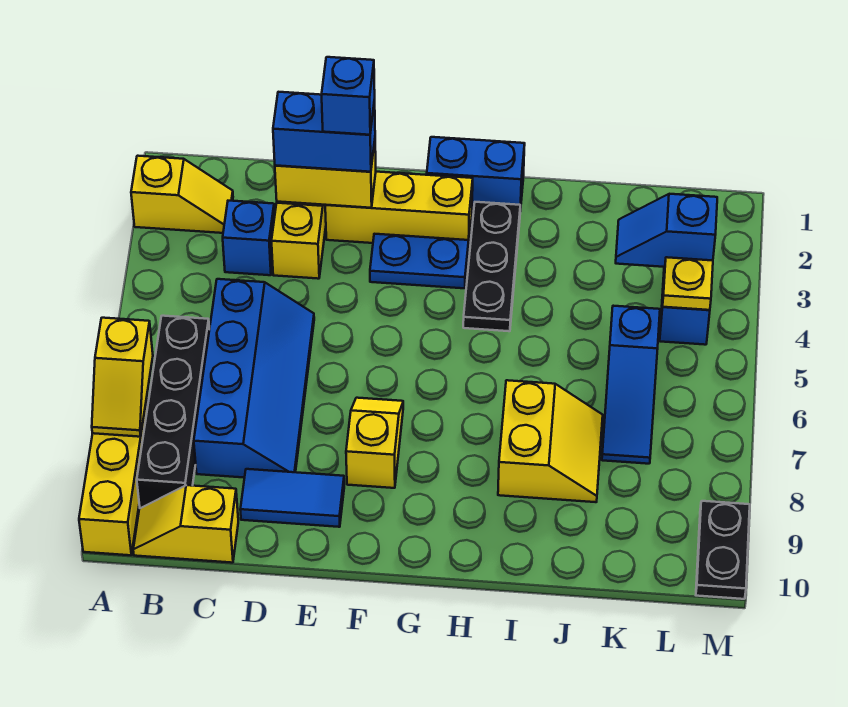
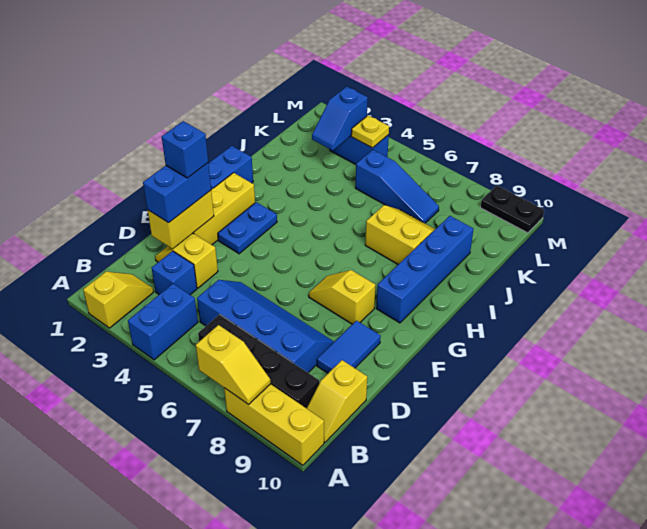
none -> blue 1x2 brick [128,284,198,360]
none -> blue 1x4 brick [376,216,473,323]
black 1x3 plate [463,202,520,331] -> none

